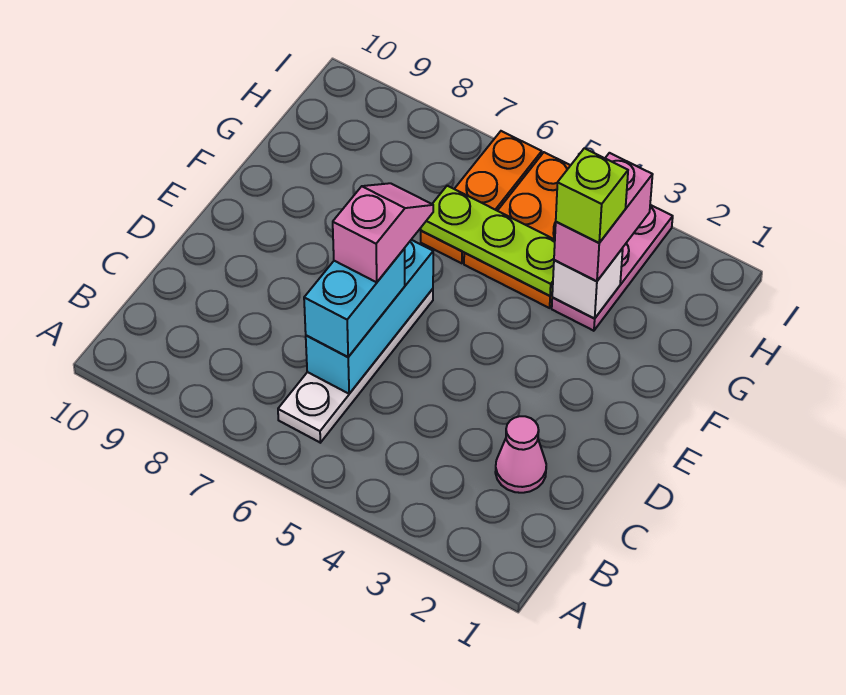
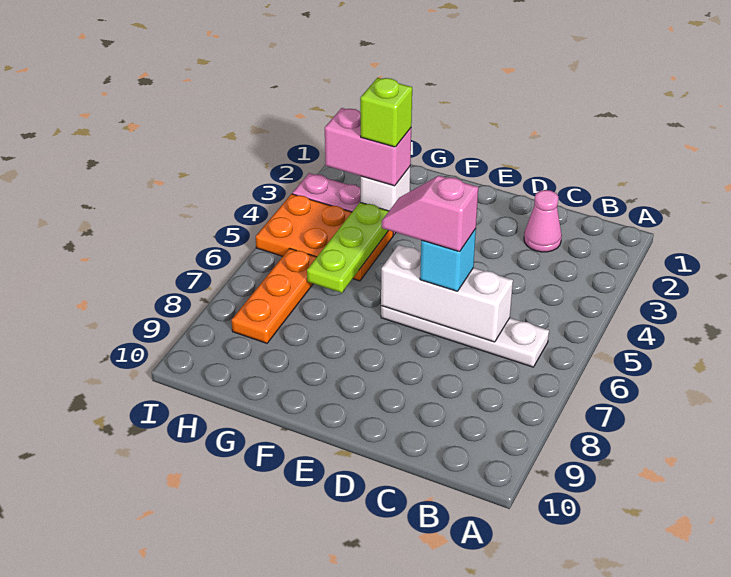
cyan 1x3 brick [306,240,433,394] -> white 1x3 brick [381,245,513,342]
cyan 1x2 brick [304,249,405,357] -> cyan 1x1 brick [420,229,476,291]
orange 1x3 plate [421,131,542,263] -> orange 1x3 plate turned to [231,248,317,343]

